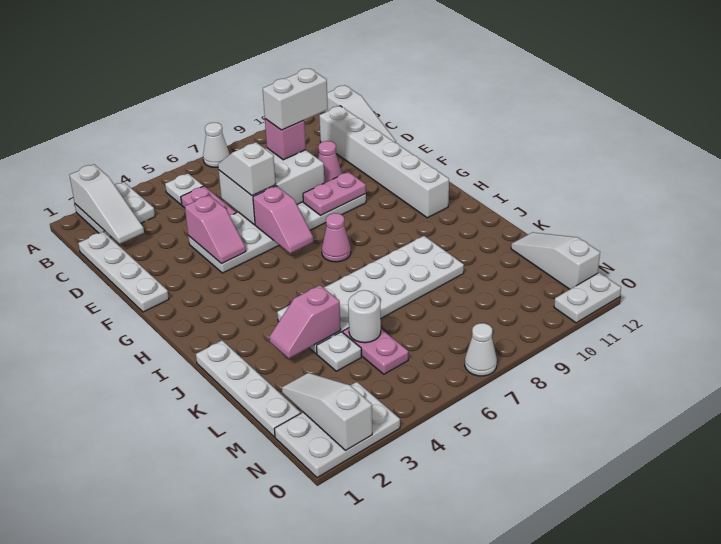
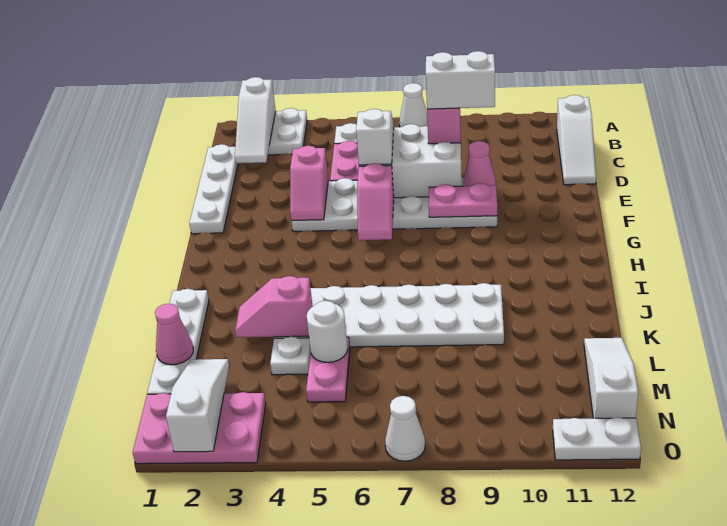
white 1x6 brick [319,106,449,218] -> none
pink 1x1 cone [322,213,351,262] -> pink 1x1 cone moved to [155,304,193,365]
white 2x3 plate [274,382,400,478] -> pink 2x3 plate [133,392,266,464]

